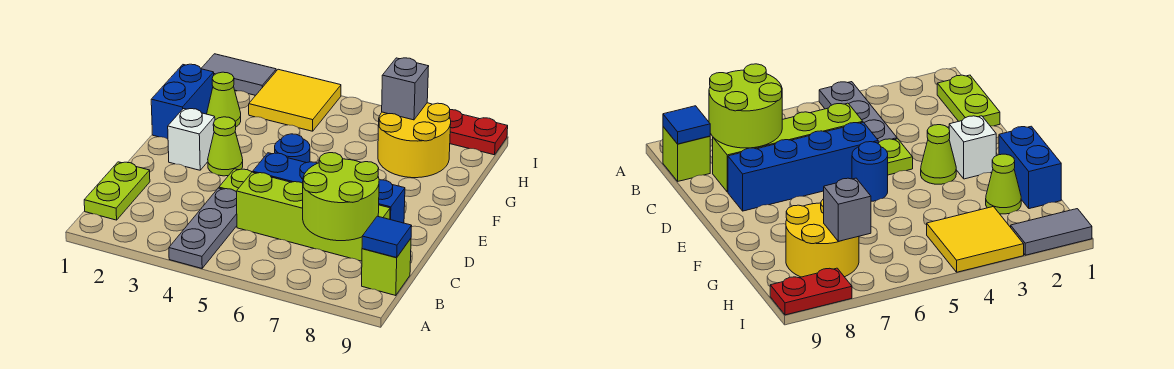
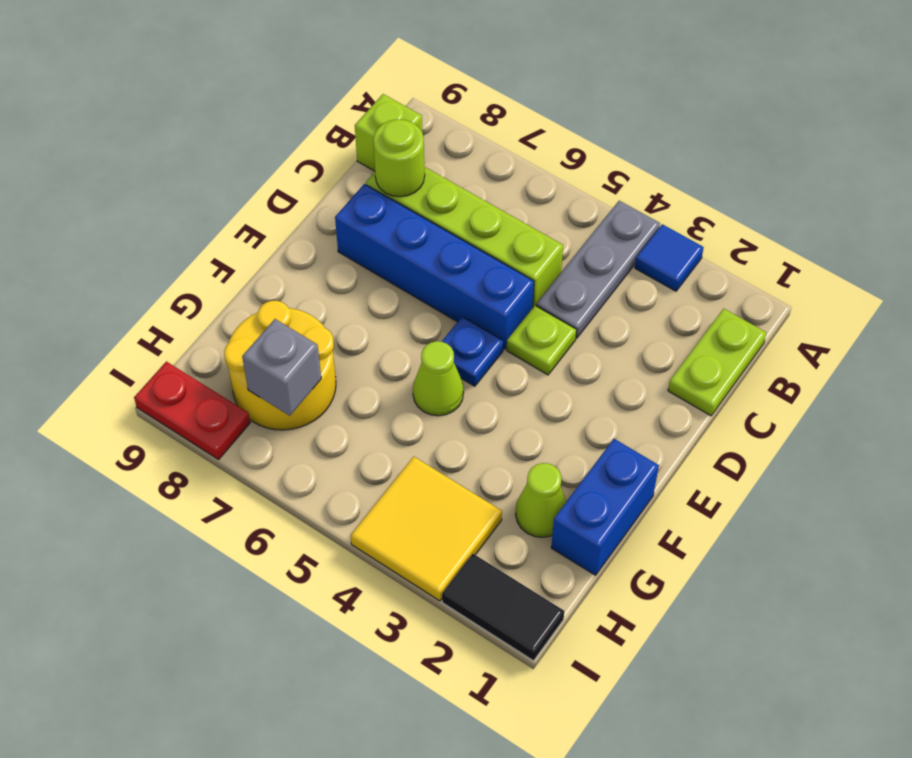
lime 2x2 round brick [303,153,379,241] -> lime 1x1 round brick [373,119,425,197]
blue 1x1 tile [362,216,411,258] -> blue 1x1 tile moved to [635,224,704,291]
white 1x1 brick [168,109,215,170] -> none
lime 1x1 cone [208,117,243,176] -> lime 1x1 cone moved to [413,341,464,416]
blue 1x1 round brick [275,134,310,163] -> blue 1x1 plate [442,317,503,386]
grey 1x2 tile [201,54,276,95] -> black 1x2 tile [442,554,564,661]

